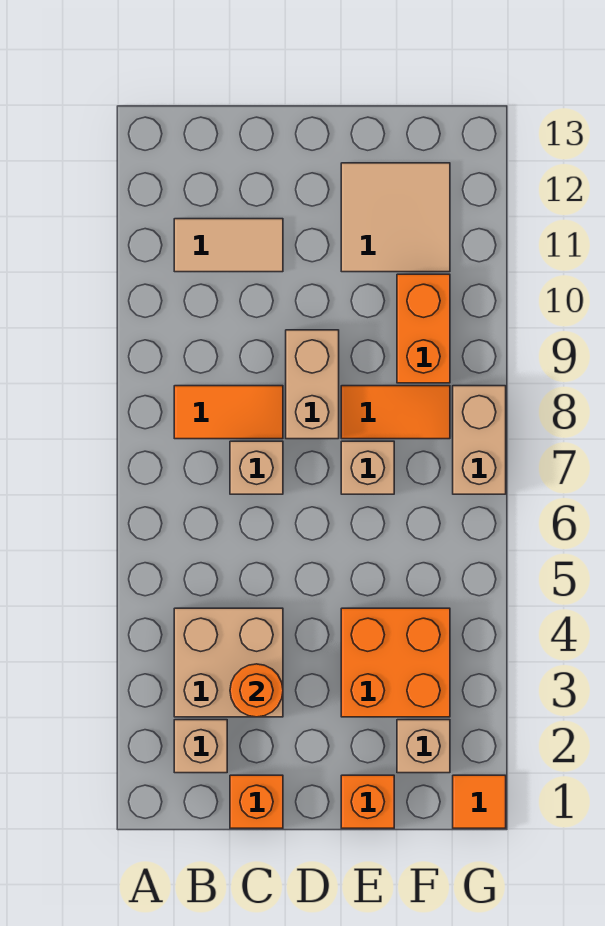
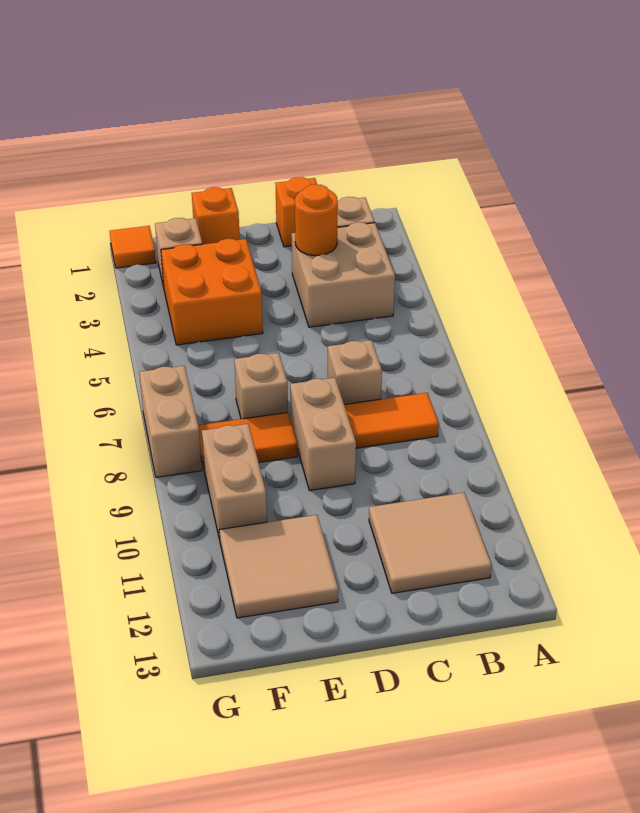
tan 1x2 tile [174,219,283,272] -> tan 2x2 tile [369,493,492,593]
orange 1x2 brick [397,274,450,383] -> tan 1x2 brick [202,424,267,540]

